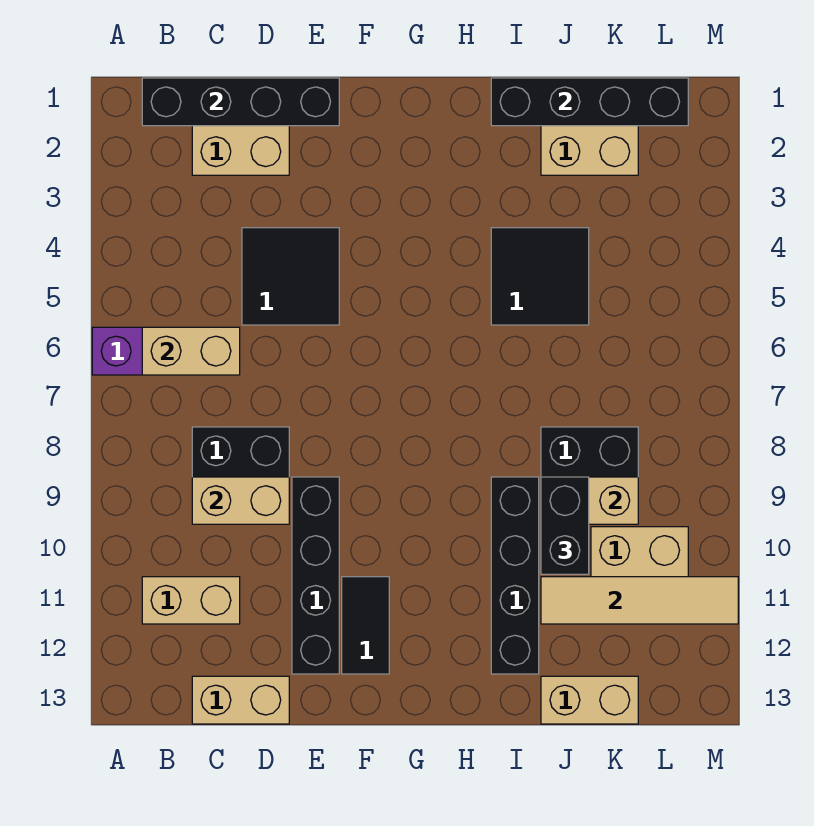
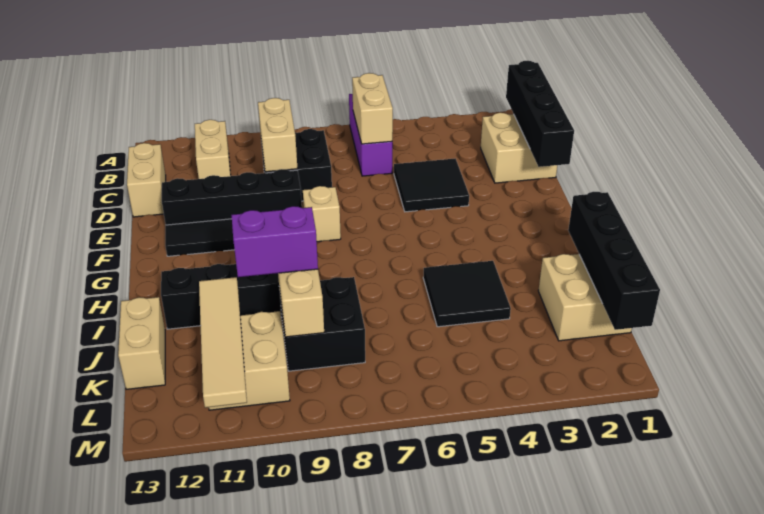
none -> tan 1x1 brick [303,186,341,242]
black 1x2 brick [541,477,589,574] -> purple 1x2 brick [231,206,318,277]

